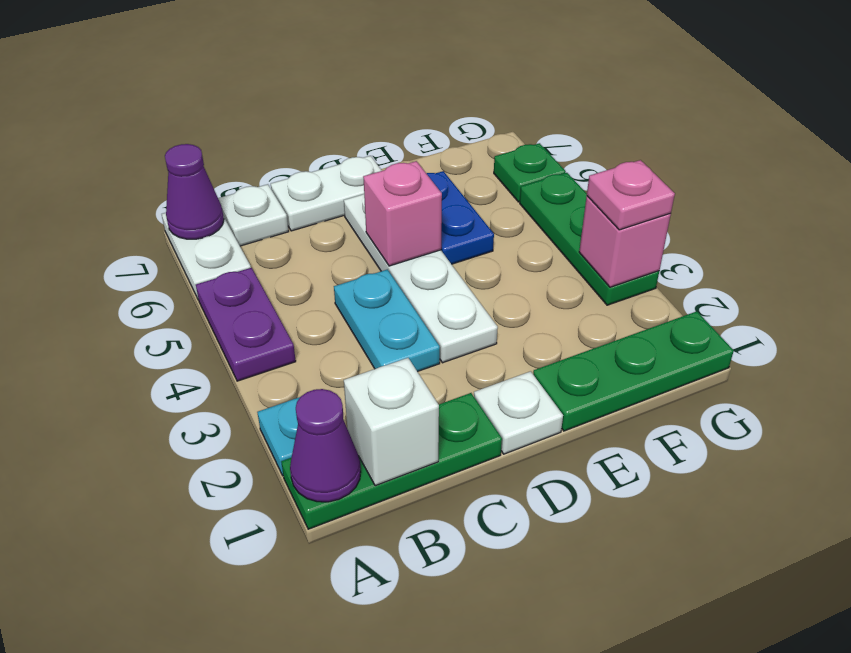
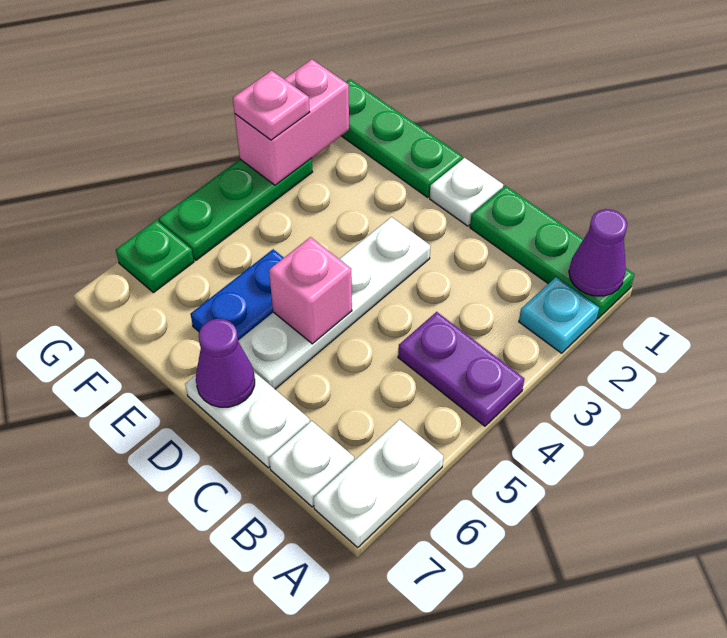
purple 1x2 plate [196,268,296,381] -> purple 1x2 plate turned to [398,312,524,426]
purple 1x1 cone [165,144,224,239] -> purple 1x1 cone moved to [196,319,255,407]
white 1x1 brick [344,358,439,486] -> none
cyan 1x2 plate [334,269,440,372] -> none
pink 1x1 brick [579,196,671,287] -> pink 1x2 brick [235,59,349,185]

